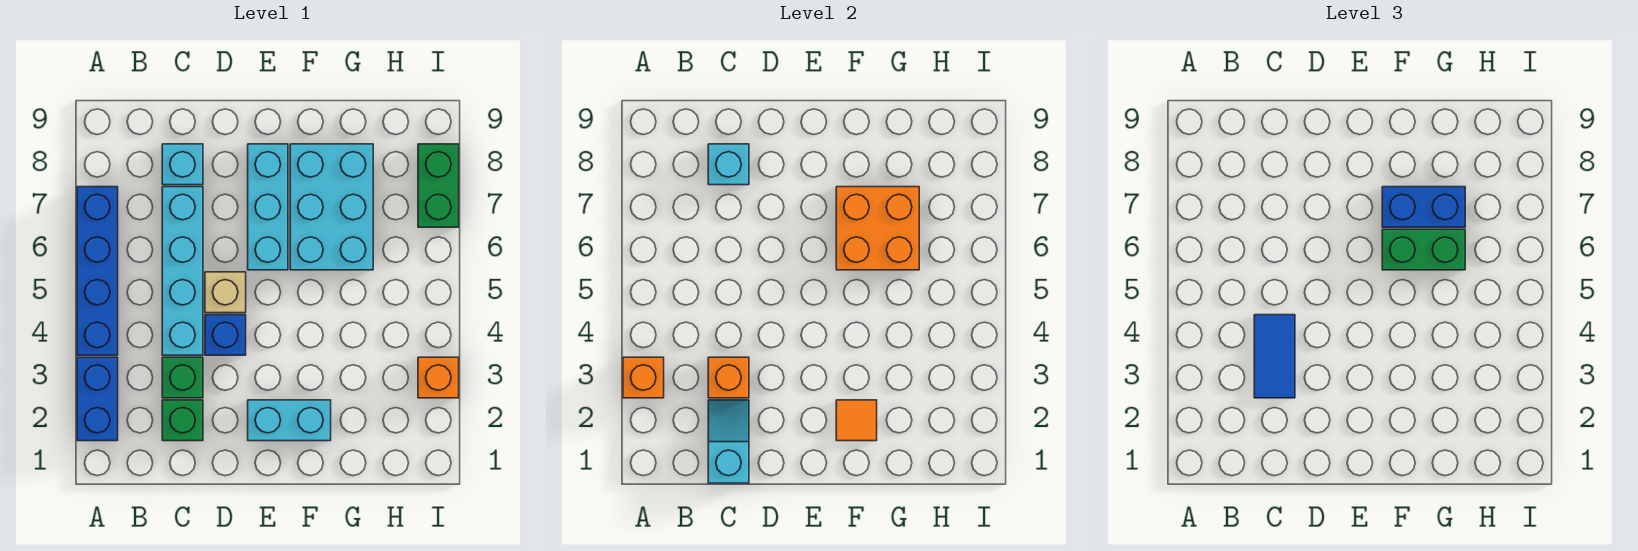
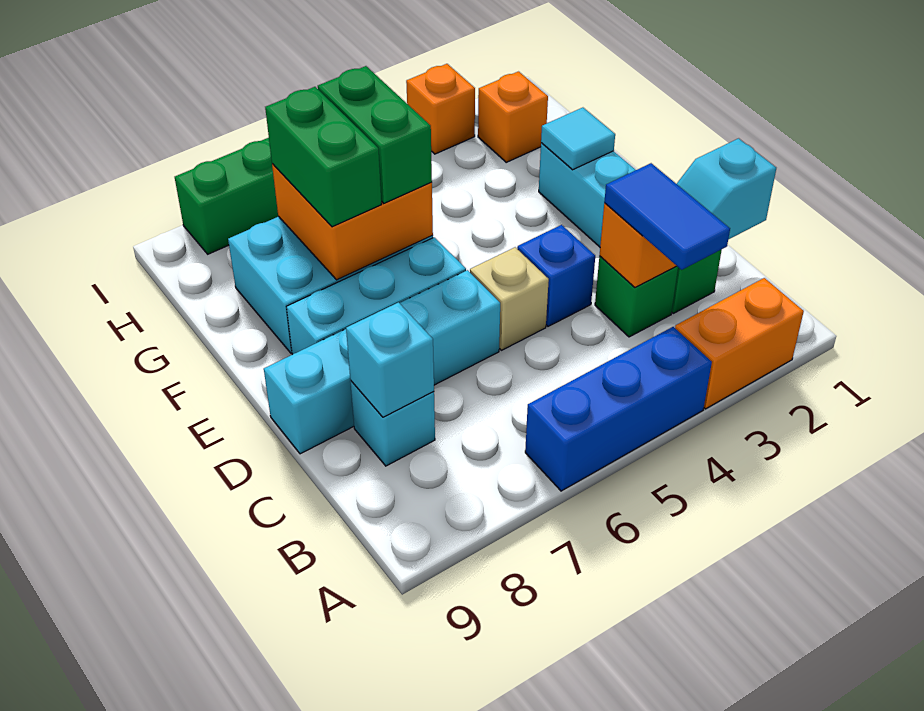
blue 1x2 brick [77,357,118,441] -> orange 1x2 brick [675,278,804,409]
orange 1x1 brick [623,357,664,398] -> orange 1x1 brick moved to [478,72,548,162]
blue 1x4 brick [77,187,118,355] -> blue 1x3 brick [525,327,712,491]
blue 1x2 tile [1254,315,1295,398] -> blue 1x2 tile turned to [604,163,730,270]
cyan 1x4 brick [162,187,203,355] -> cyan 1x4 brick moved to [264,270,500,454]
orange 1x1 tile [836,400,877,441] -> cyan 1x1 tile [541,108,615,170]
blue 1x2 brick [1382,187,1465,227] -> green 1x2 brick [265,87,381,227]

